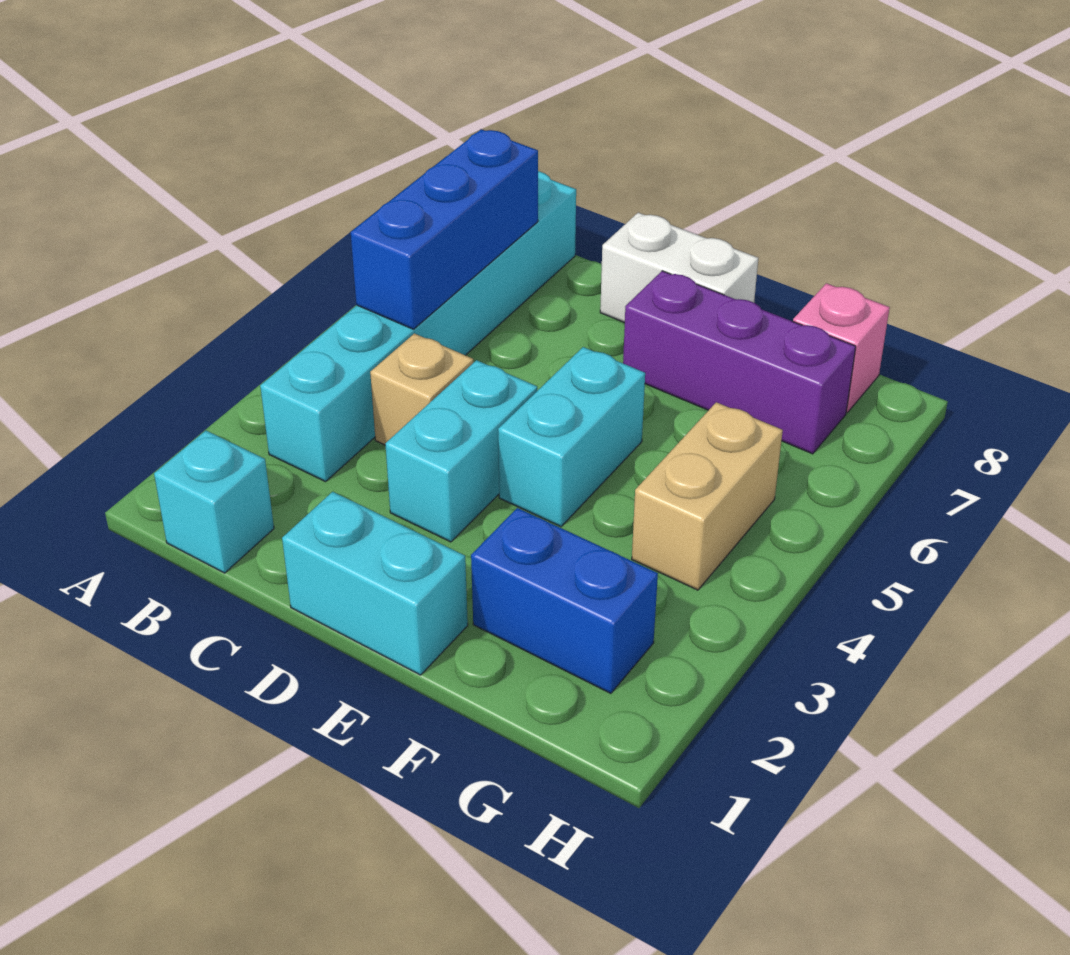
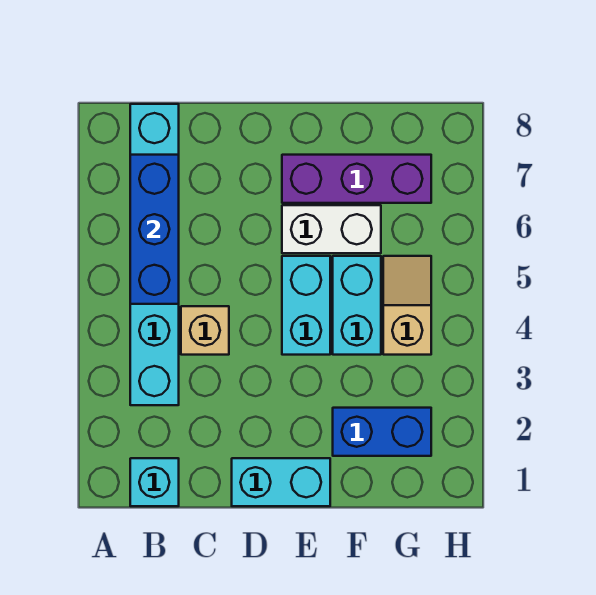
cyan 1x2 brick [385,360,537,542] -> cyan 1x2 brick moved to [333,256,381,355]
white 1x2 brick [600,213,758,323] -> white 1x2 brick moved to [282,205,381,253]
tan 1x2 brick [632,402,783,590] -> tan 1x2 slope [383,256,431,355]
pink 1x1 brick [793,283,890,412] -> none

